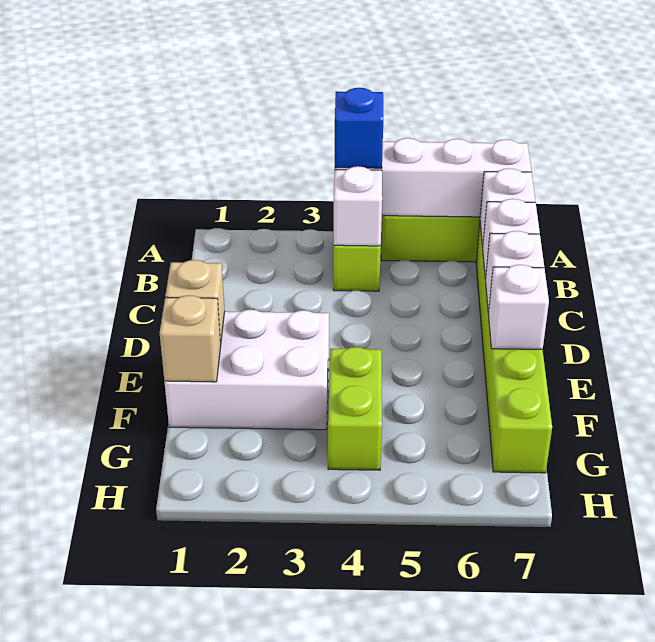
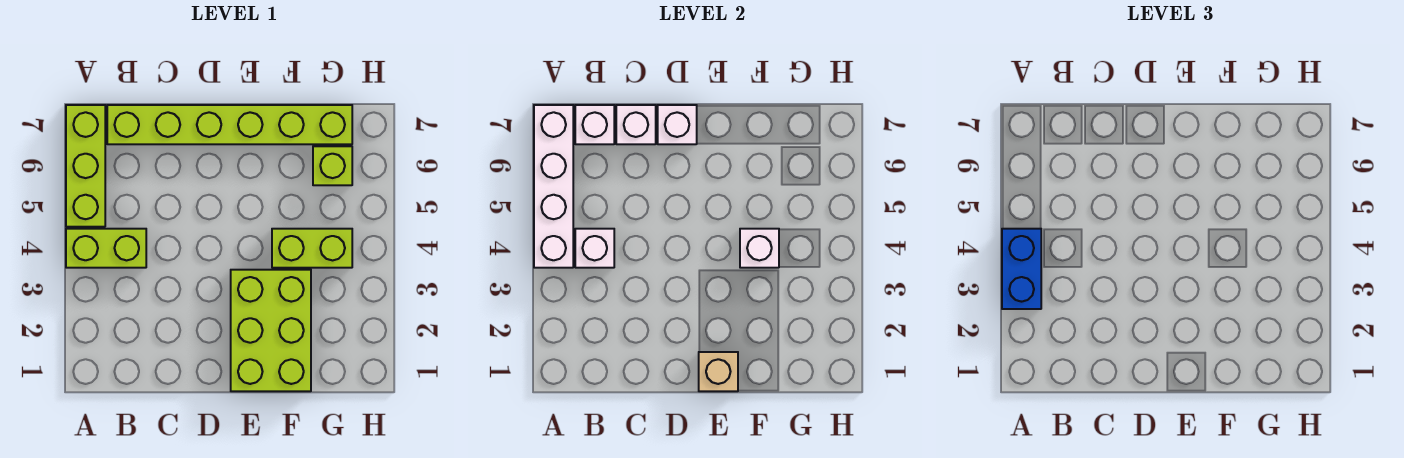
blue 1x1 brick [335,88,383,168] -> blue 1x2 brick [1002,229,1041,309]
white 2x3 brick [165,310,329,430] -> lime 2x3 brick [231,270,311,391]
white 1x1 brick [488,265,549,349] -> white 1x1 brick moved to [740,229,779,268]
tan 1x1 brick [160,295,221,382] -> none
none -> lime 1x1 brick [313,146,352,185]

